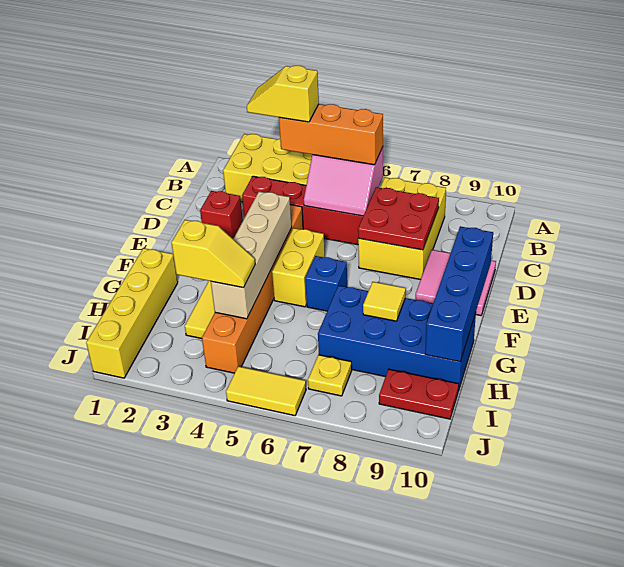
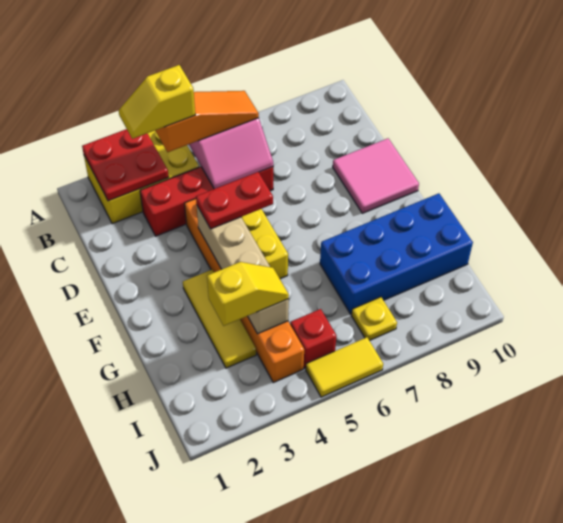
orange 1x3 brick [279,104,383,165] -> orange 1x3 slope [155,91,259,152]
yellow 2x3 brick [358,177,446,280] -> none
red 2x2 plate [358,187,439,250] -> red 2x2 plate moved to [82,129,169,201]
red 1x1 brick [200,191,243,239] -> red 1x1 brick moved to [290,309,336,369]
blue 1x4 brick [425,226,493,362] -> none
blue 1x1 brick [305,256,347,311] -> none
yellow 1x4 brick [86,248,178,378] -> none
yellow 1x1 tile [363,282,406,321] -> none
red 1x2 plate [379,369,459,419] -> red 1x2 plate moved to [196,172,273,229]

